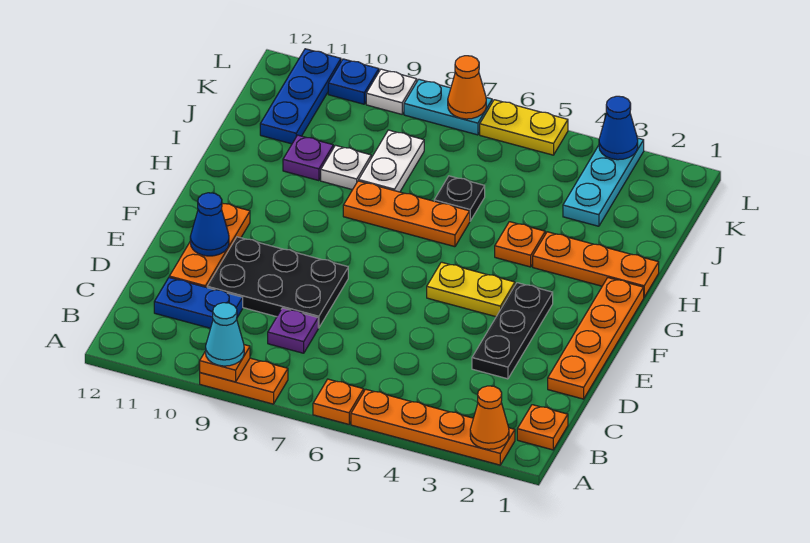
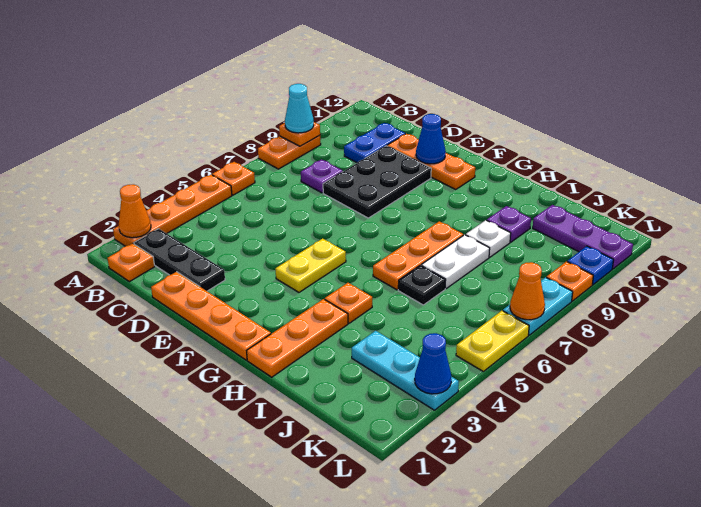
black 1x3 plate [472,283,553,379] -> black 1x3 plate moved to [134,229,225,291]
white 1x2 plate [359,130,424,192] -> white 1x2 plate turned to [422,235,490,288]
blue 1x3 plate [260,49,341,144] -> purple 1x3 plate [533,205,633,269]
white 1x1 plate [366,69,417,114] -> orange 1x1 plate [546,262,593,301]

